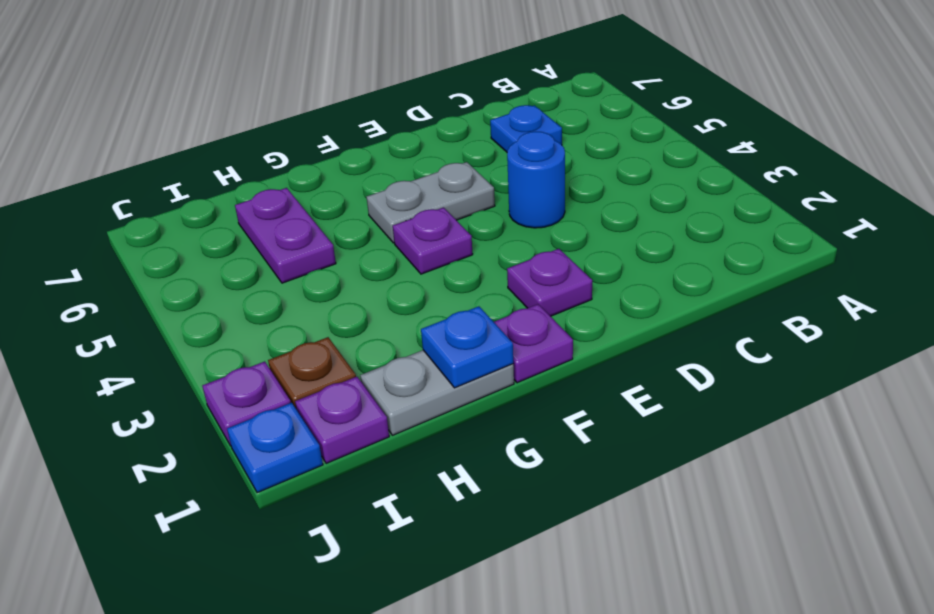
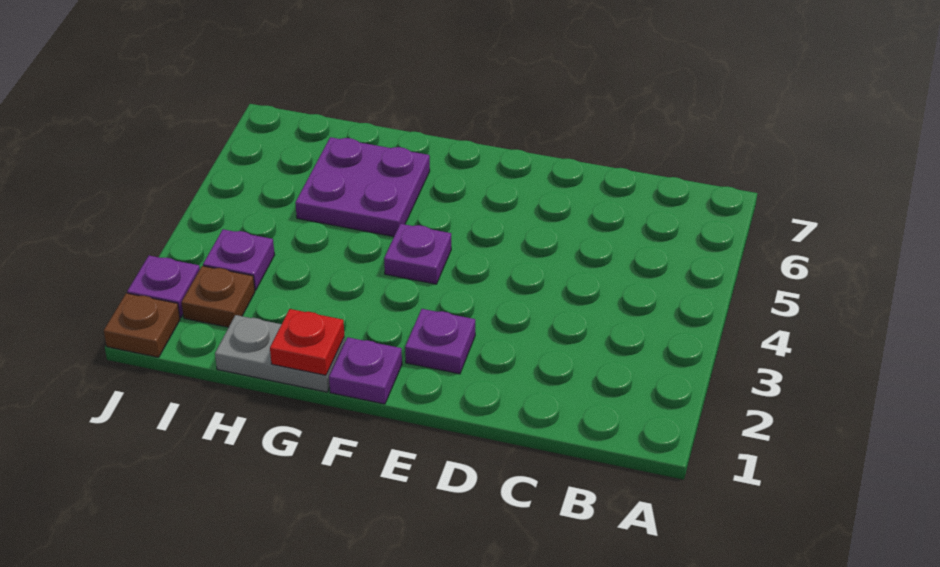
blue 1x1 plate [490,105,562,152] -> none
blue 1x1 round brick [507,132,565,228] -> none
grey 1x2 plate [367,162,495,243] -> none
blue 1x1 plate [421,306,513,388] -> red 1x1 plate [270,309,344,375]
purple 1x2 plate [235,188,336,283] -> purple 2x2 plate [295,137,430,237]
purple 1x1 plate [295,377,389,463] -> purple 1x1 plate moved to [203,229,275,290]
blue 1x1 plate [227,403,323,493] -> brown 1x1 plate [104,293,180,357]

